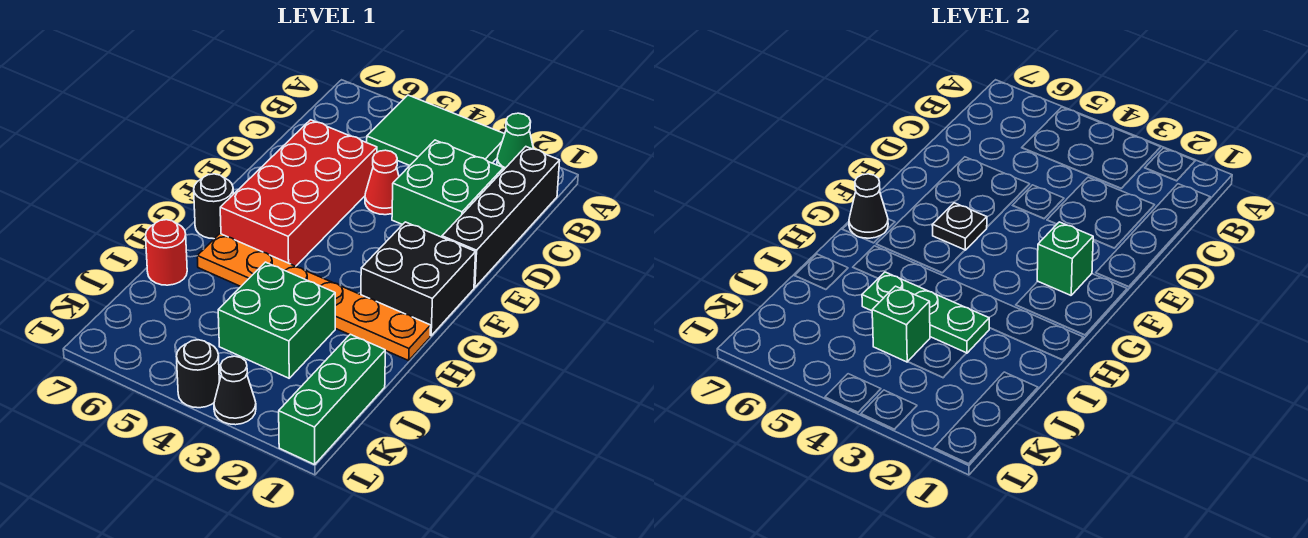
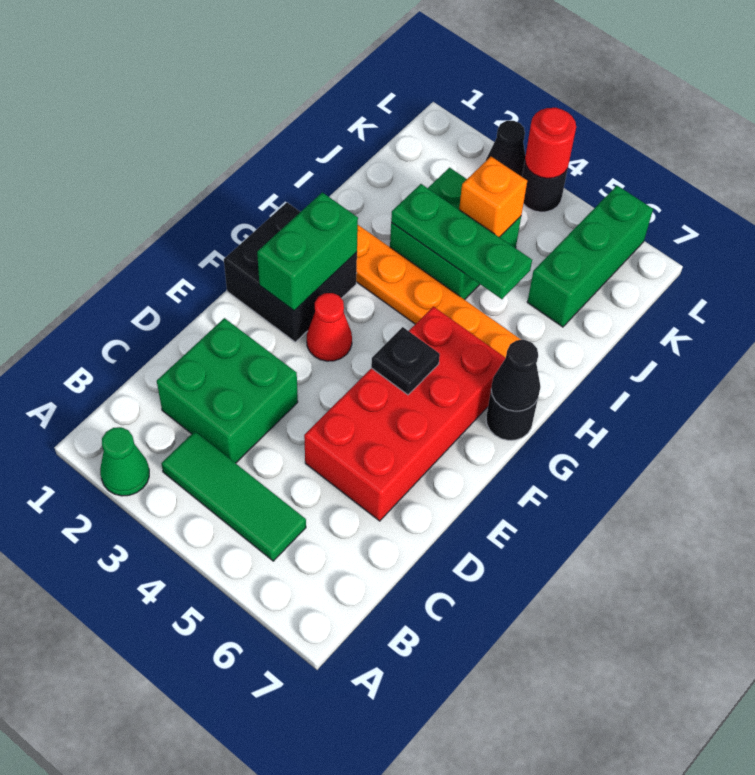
green 2x3 tile [367,95,505,165] -> green 1x3 tile [161,431,306,561]
black 1x4 brick [442,147,560,287] -> none
red 1x1 cone [365,150,399,215] -> red 1x1 cone moved to [307,293,352,361]
green 1x1 brick [1037,222,1093,295] -> green 1x2 brick [257,192,358,311]
red 1x1 round brick [146,220,187,285] -> red 1x1 round brick moved to [525,108,576,178]
green 1x3 brick [279,334,385,464] -> green 1x3 brick moved to [527,186,653,327]
green 1x1 brick [872,286,930,362] -> orange 1x1 brick [459,157,527,237]

